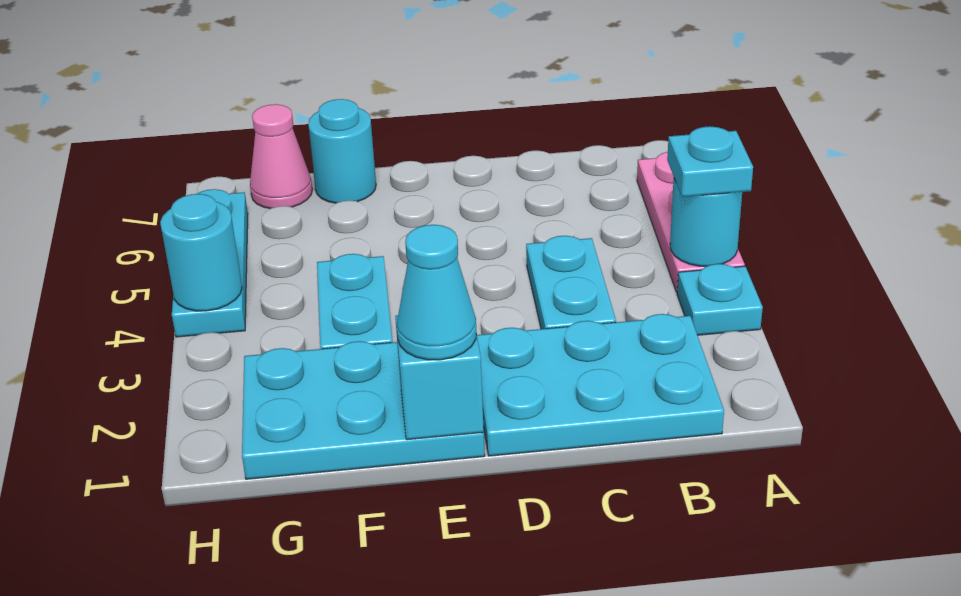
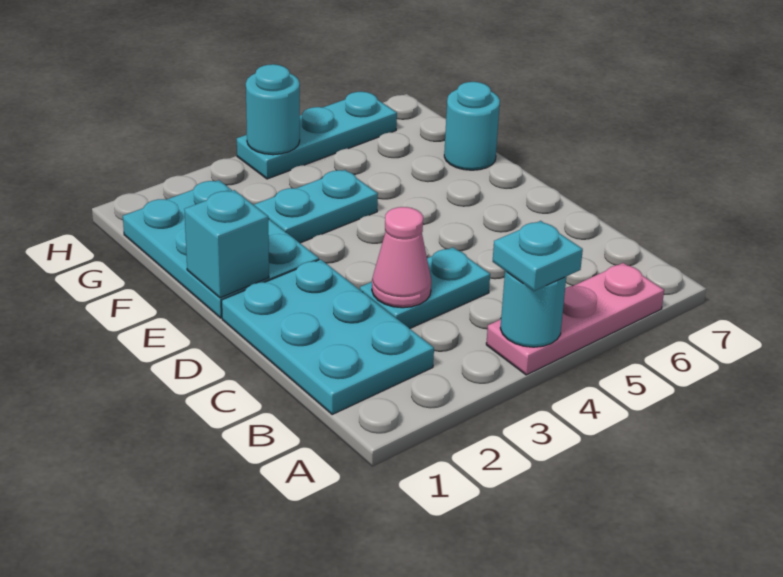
cyan 1x1 plate [677,264,763,335] -> none
cyan 1x1 cone [397,225,476,360] -> none
pink 1x1 cone [250,104,312,209] -> pink 1x1 cone moved to [372,207,431,308]

